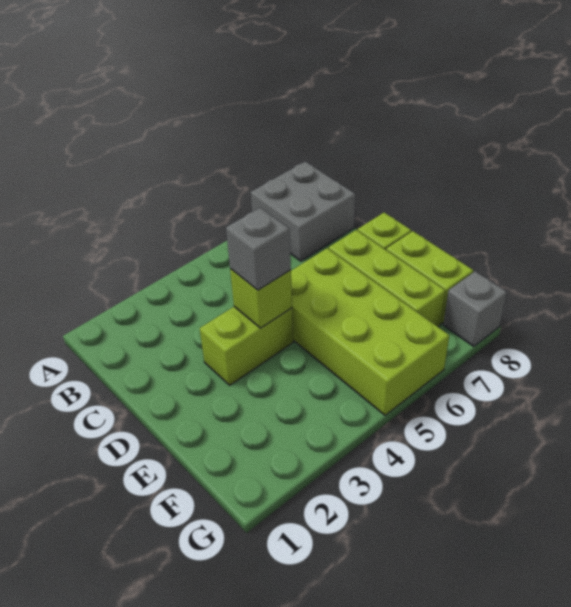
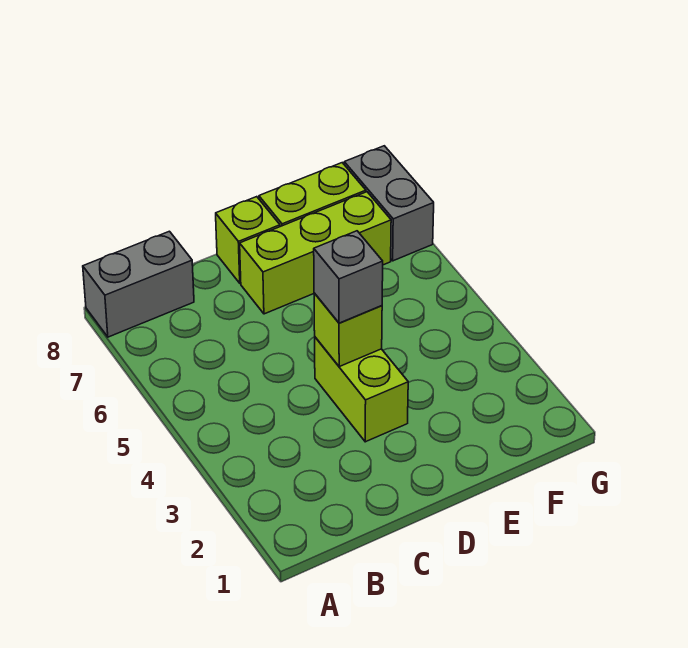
grey 2x2 brick [251,161,355,261] -> grey 1x2 brick [83,231,194,337]
lime 2x4 brick [291,248,449,415] -> none
grey 1x1 brick [443,271,507,347] -> grey 1x2 brick [344,146,434,261]

